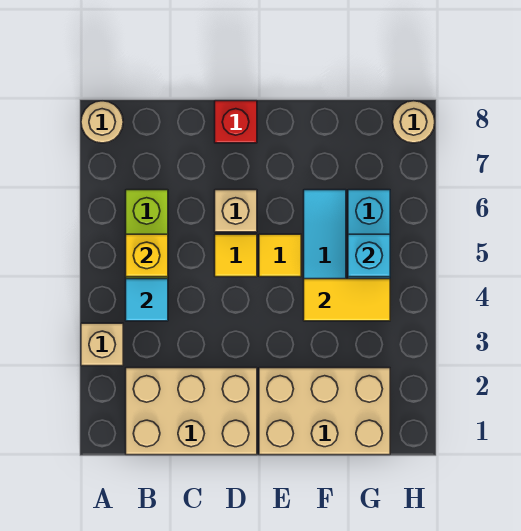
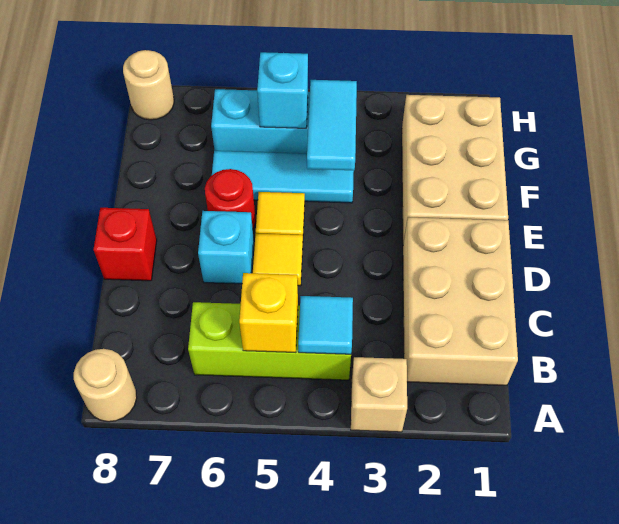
tan 1x1 brick [215,190,257,232] -> cyan 1x1 brick [198,211,254,284]
none -> red 1x1 round brick [205,169,256,228]
yellow 1x2 tile [304,279,390,321] -> cyan 1x2 tile [307,80,357,170]

